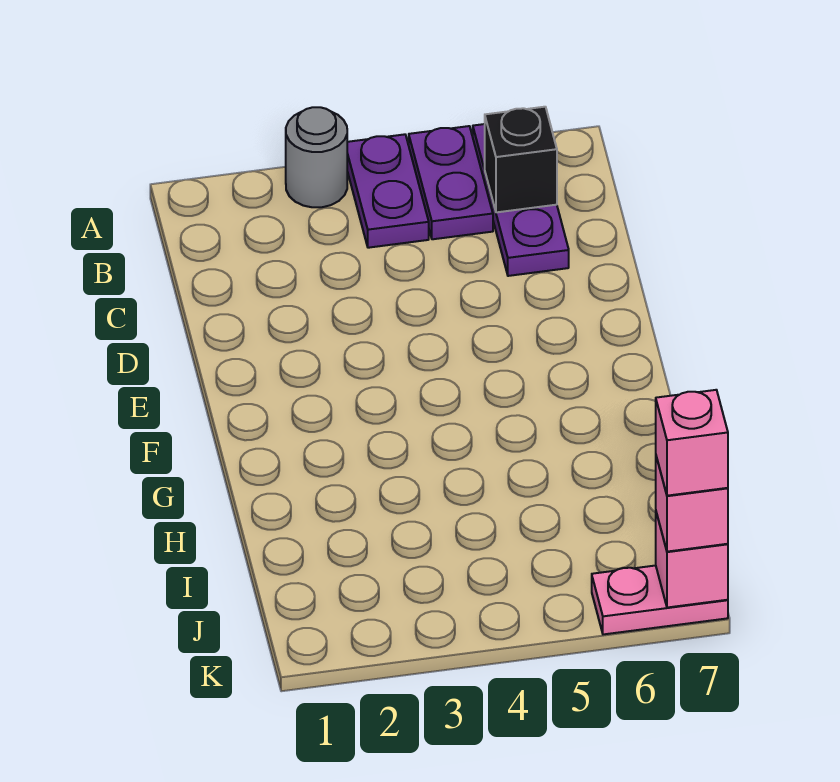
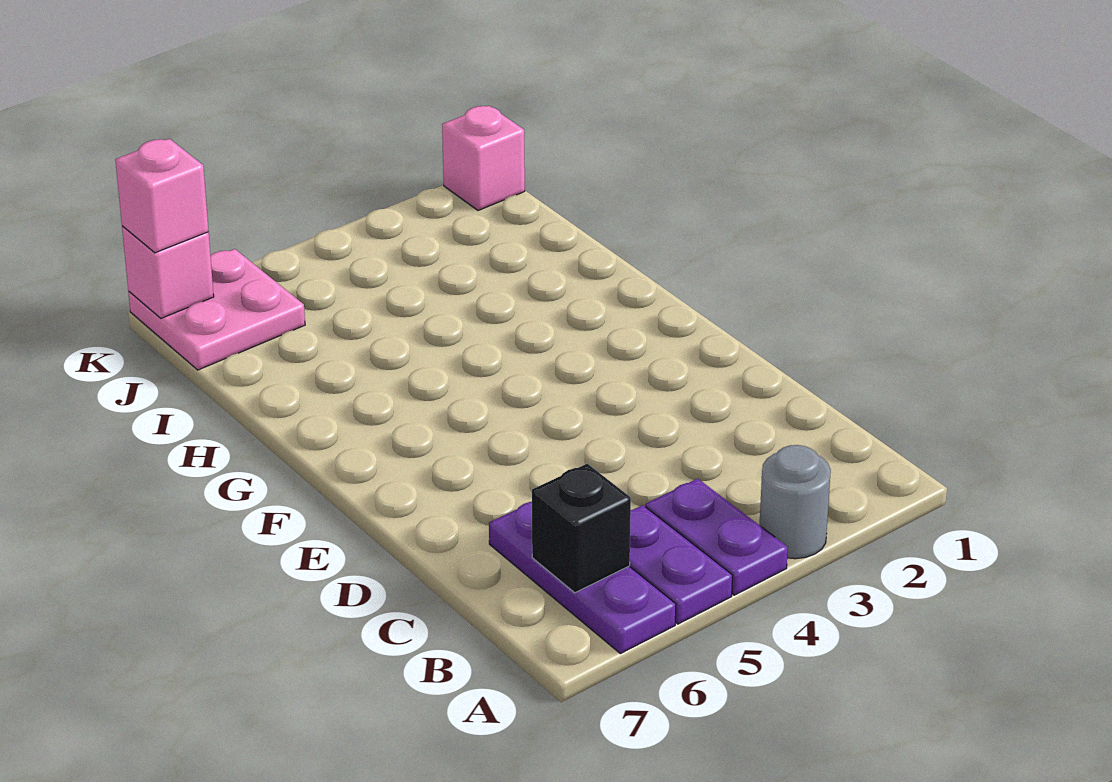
pink 1x2 plate [592,566,728,634] -> pink 2x2 plate [128,249,305,370]
pink 1x1 brick [656,390,728,496] -> pink 1x1 brick moved to [442,106,525,211]

